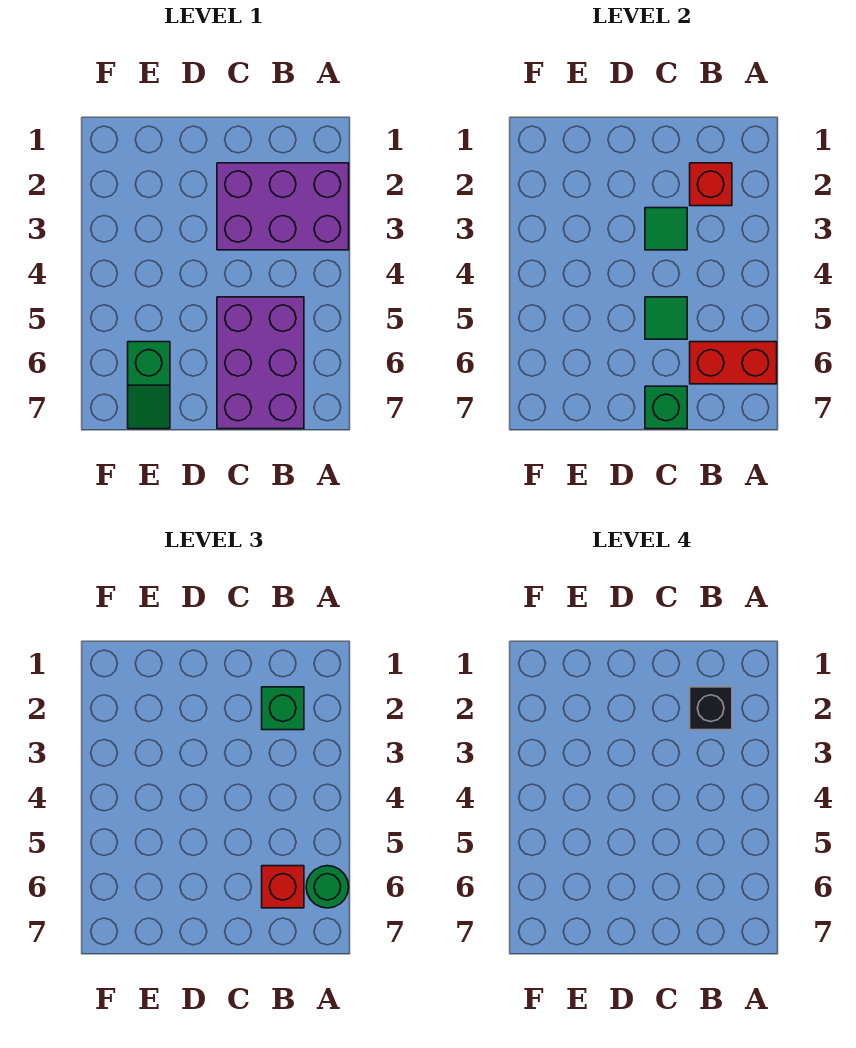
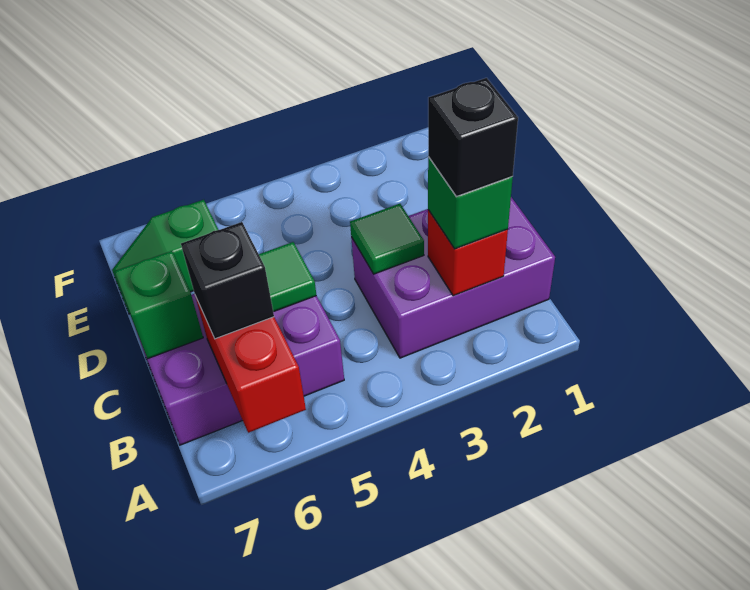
purple 2x3 brick [217,163,349,250] -> purple 2x3 brick turned to [351,197,555,358]
green 1x1 round brick [306,866,349,908] -> none
red 1x1 brick [262,866,304,908] -> black 1x1 brick [181,222,274,339]

